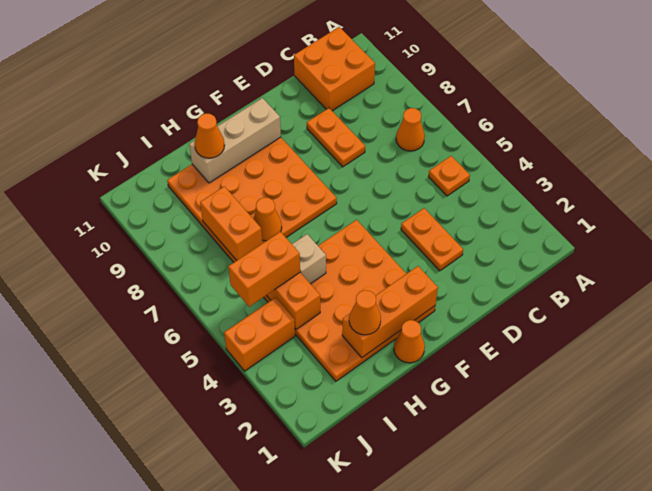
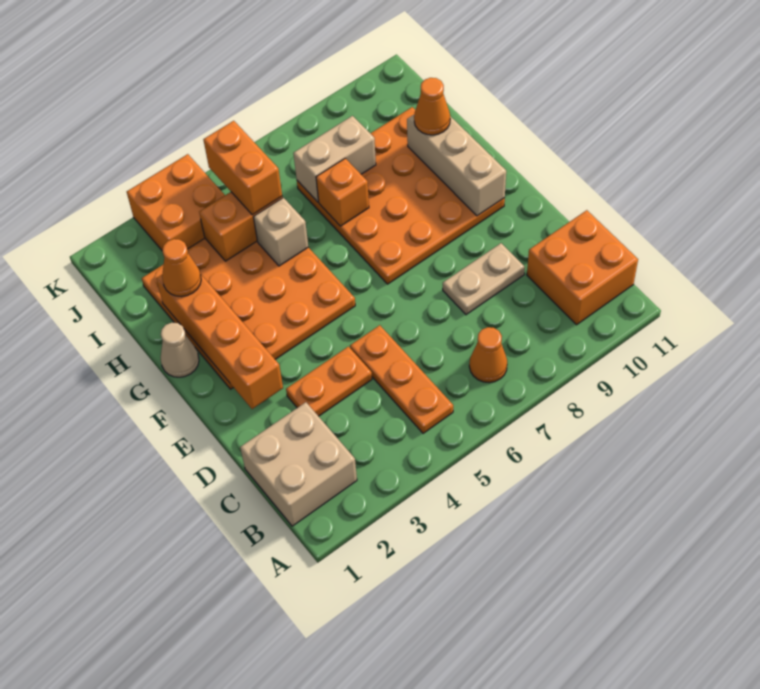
none -> tan 2x2 brick [240,402,357,526]
orange 1x1 plate [429,156,470,196] -> orange 1x3 plate [350,325,453,433]
orange 1x2 plate [307,108,365,167] -> tan 1x2 plate [443,243,525,315]
orange 1x3 brick [342,266,438,357] -> orange 1x4 brick [156,274,283,409]
orange 1x1 cone [394,320,425,363] -> tan 1x1 cone [161,323,199,377]
orange 1x1 cone [253,197,282,241] -> orange 1x1 brick [316,158,369,226]
orange 1x2 brick [200,186,262,261] -> tan 1x2 brick [293,116,376,202]
orange 1x2 brick [224,297,295,371] -> orange 2x2 brick [127,154,225,250]

